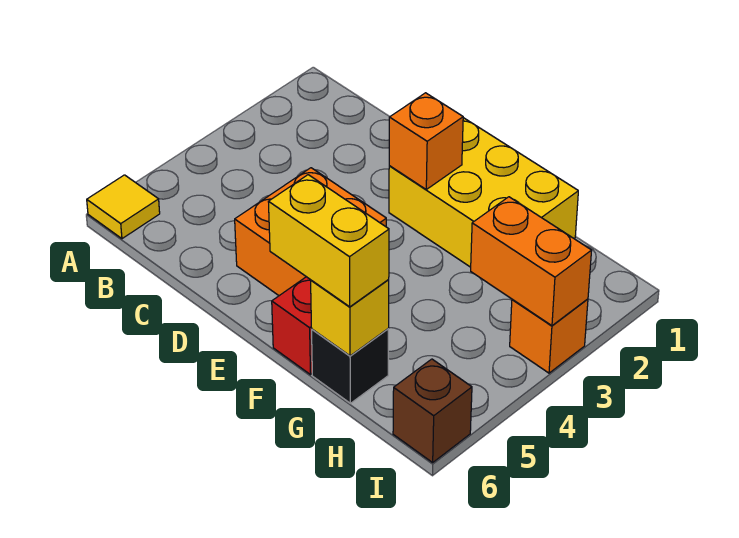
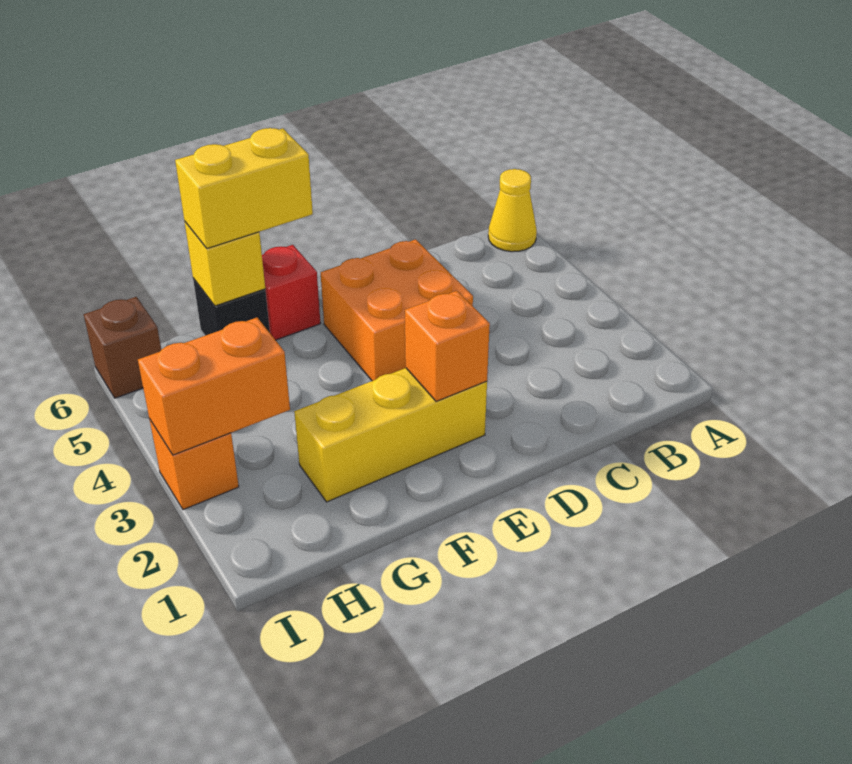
yellow 1x1 tile [87,175,160,239] -> yellow 1x1 cone [488,169,537,252]
yellow 2x3 brick [389,118,578,267] -> yellow 1x3 brick [294,368,487,502]

